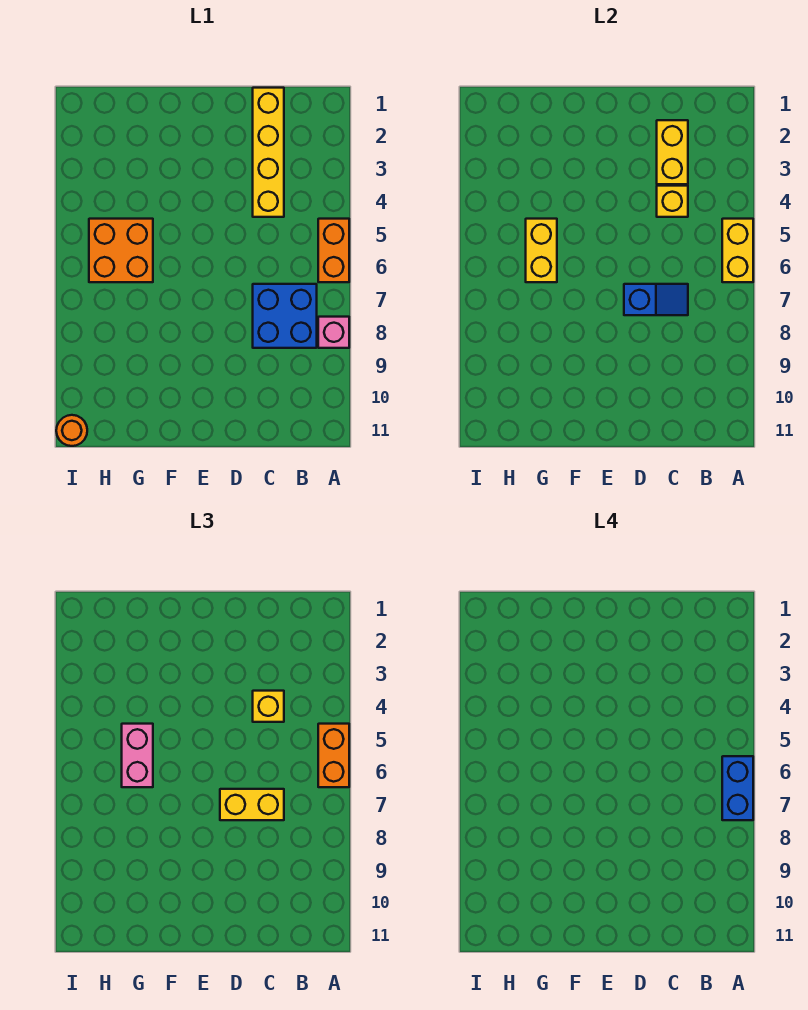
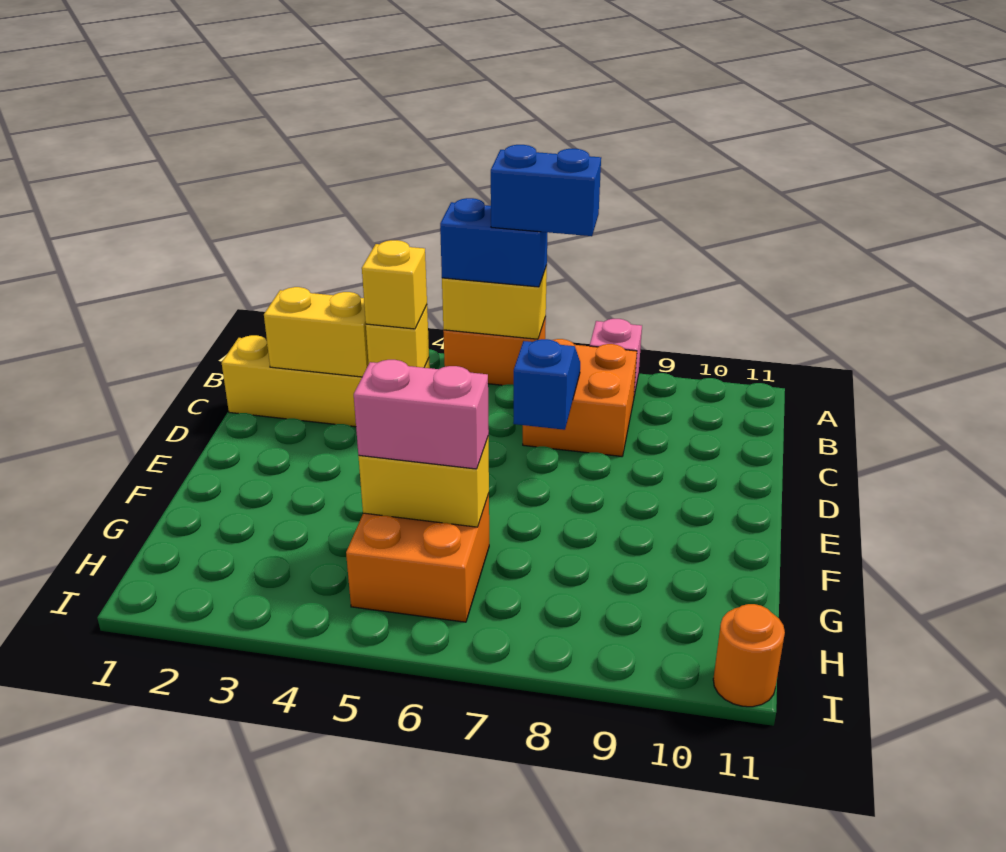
orange 1x2 brick [318,724,349,787] -> blue 1x2 brick [440,198,548,287]
blue 2x2 brick [253,284,317,348] -> orange 2x2 brick [523,339,637,456]
yellow 1x2 brick [220,789,284,820] -> none

